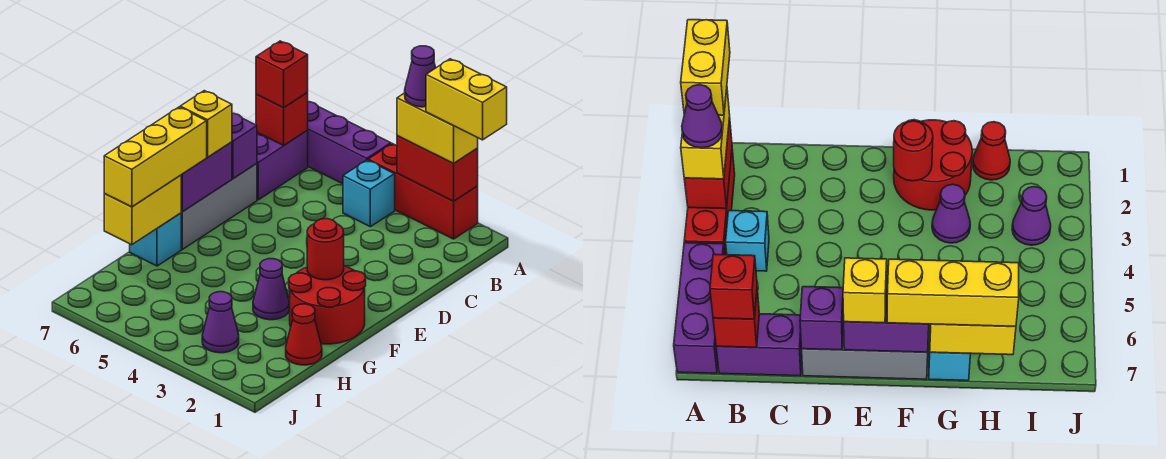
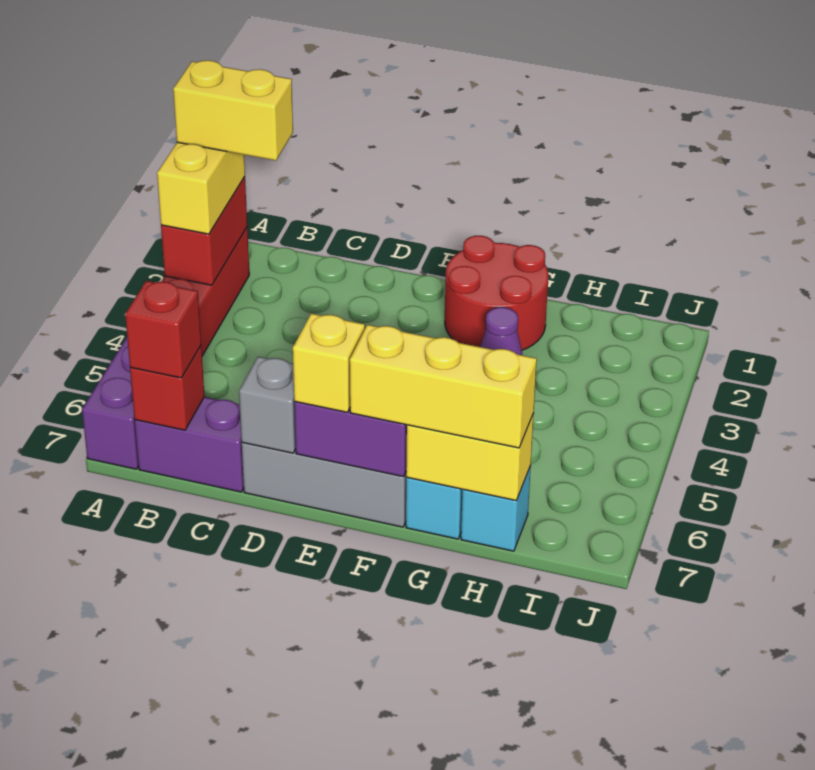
yellow 1x2 brick [426,59,507,140] -> yellow 1x2 brick turned to [173,60,293,160]
purple 1x1 cone [405,46,436,107] -> none
cyan 1x1 brick [343,160,395,227] -> cyan 1x1 brick moved to [461,466,531,551]
purple 1x1 brick [232,113,257,178] -> grey 1x1 brick [239,357,296,453]
red 1x1 round brick [307,219,344,280] -> none
red 1x1 cone [286,304,322,365] -> none
purple 1x1 cone [202,292,239,353] -> none

